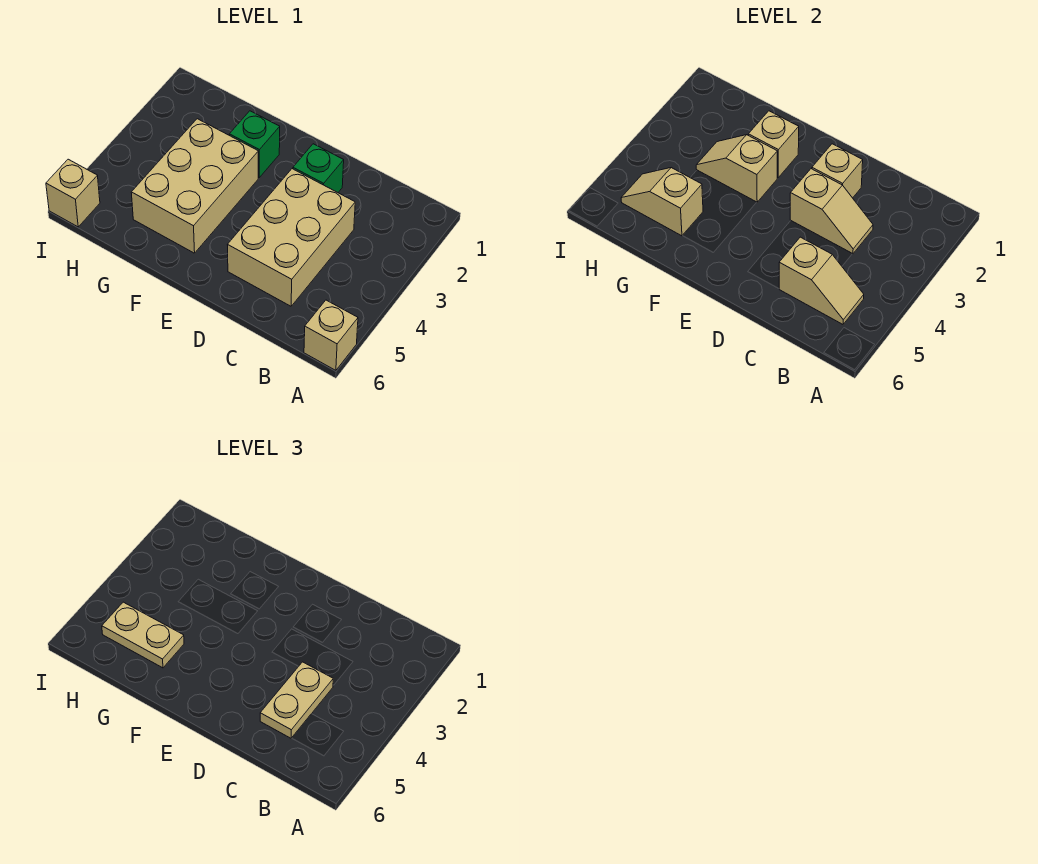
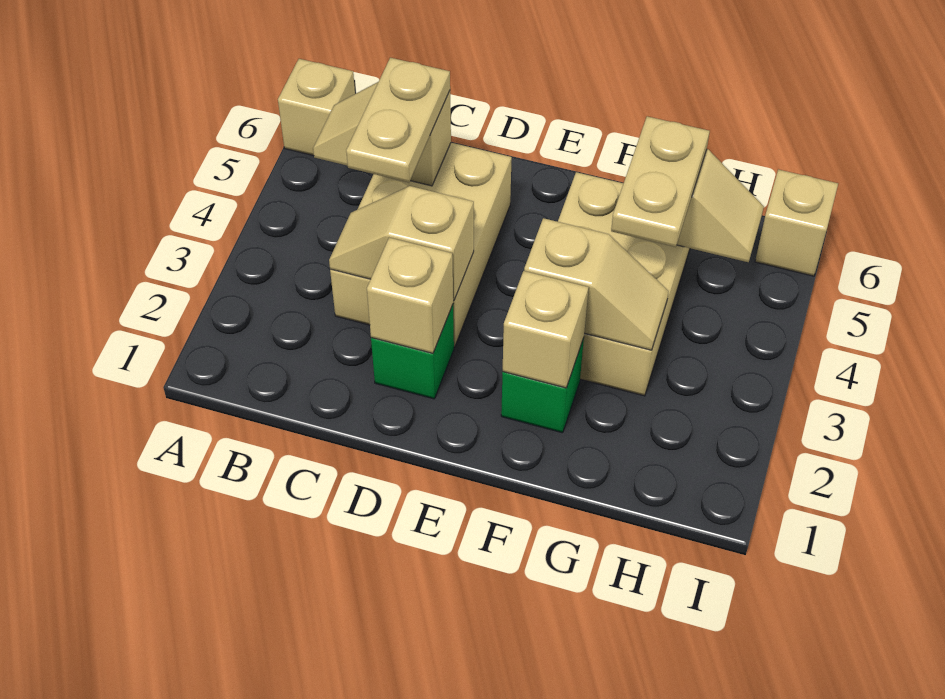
tan 1x2 plate [102,602,184,668] -> tan 1x2 plate turned to [611,116,710,247]

